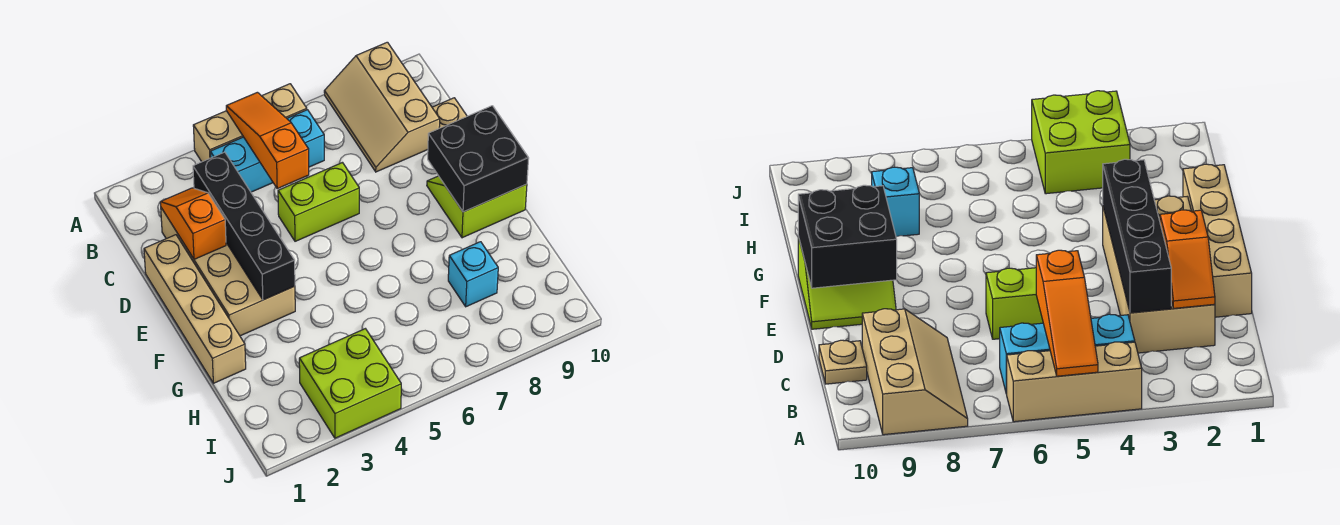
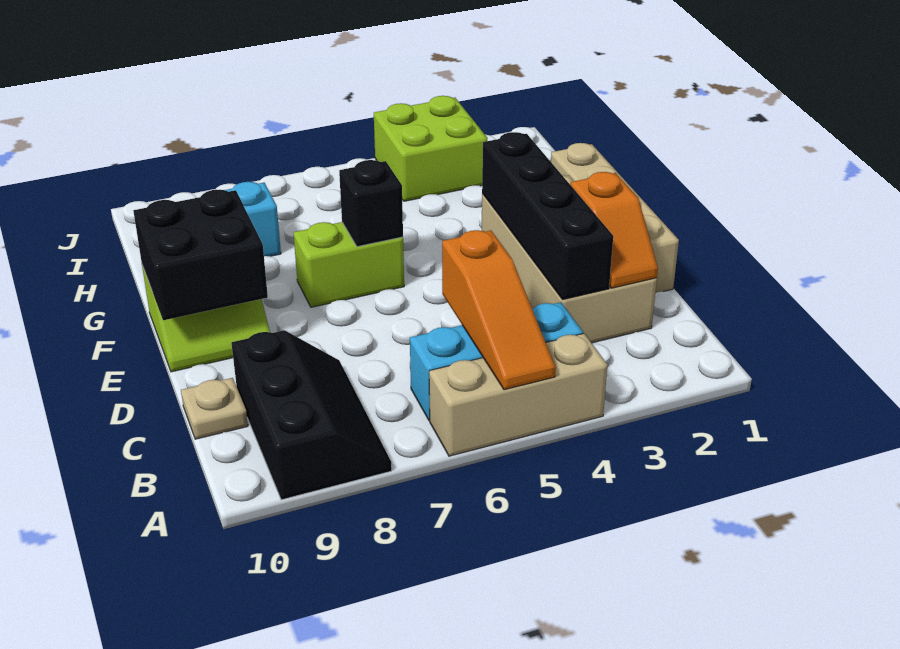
tan 2x3 slope [324,42,440,172] -> black 2x3 slope [231,330,392,500]
lime 1x2 brick [278,163,359,241] -> lime 1x2 brick moved to [293,222,404,307]
none -> black 1x1 brick [339,160,403,247]

